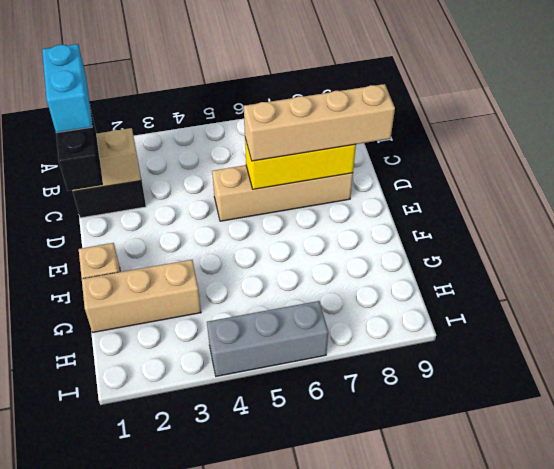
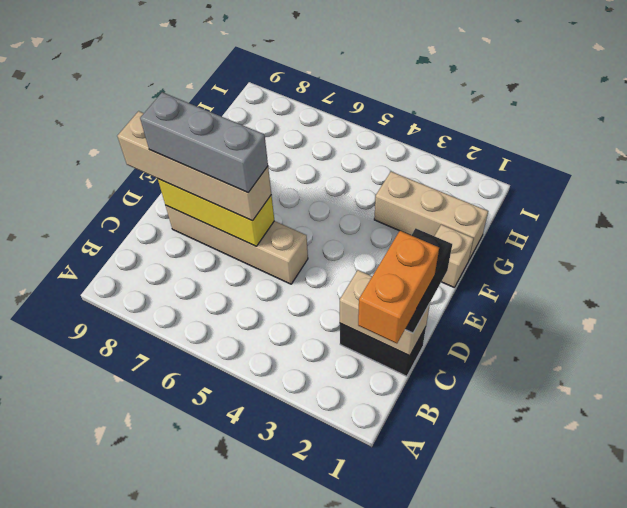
cyan 1x2 brick [42,44,92,133] -> orange 1x2 brick [358,231,439,343]
grey 1x3 brick [207,301,328,376] -> grey 1x3 brick moved to [140,92,268,192]

